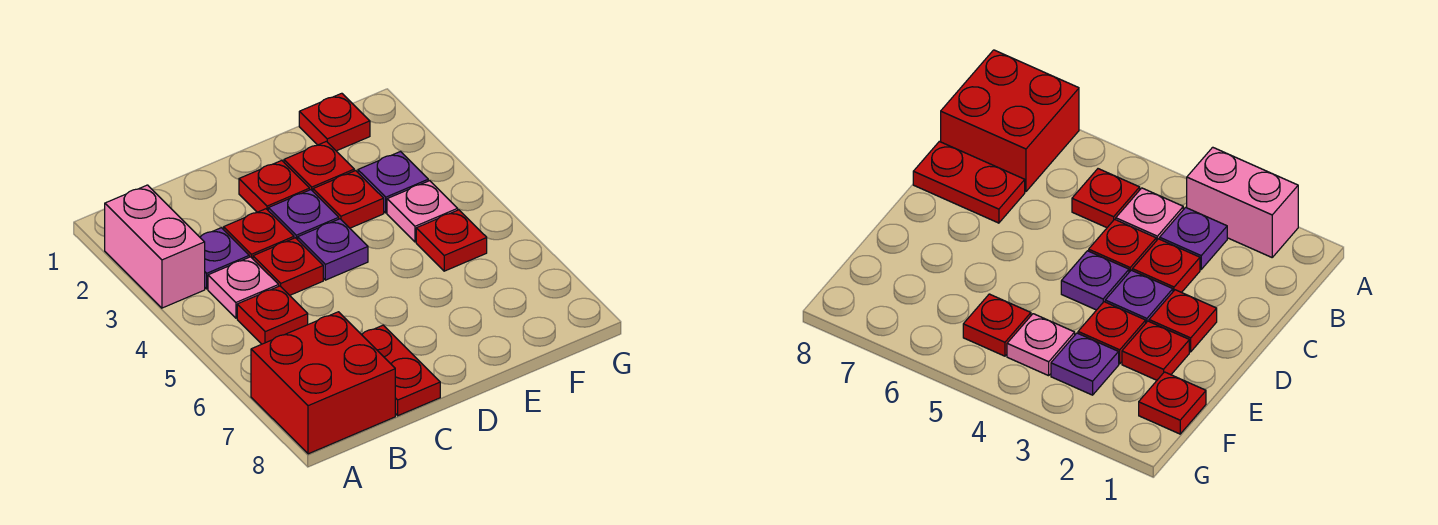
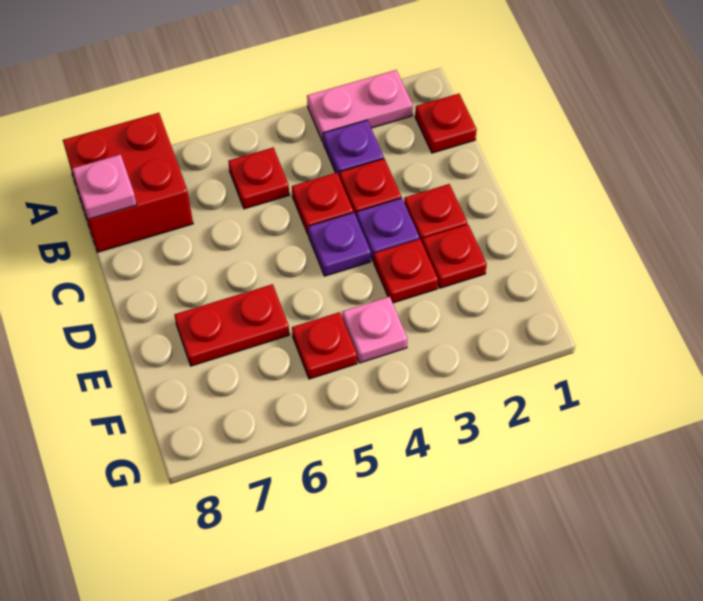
pink 1x2 brick [105,185,205,308] -> pink 1x2 plate [307,70,413,142]
pink 1x1 plate [208,257,279,318] -> pink 1x1 plate moved to [72,155,137,219]
red 1x2 plate [362,325,440,416] -> red 1x2 plate moved to [174,284,289,366]
red 1x1 plate [299,93,370,151] -> red 1x1 plate moved to [415,94,477,153]
purple 1x1 plate [358,152,428,213] -> none

